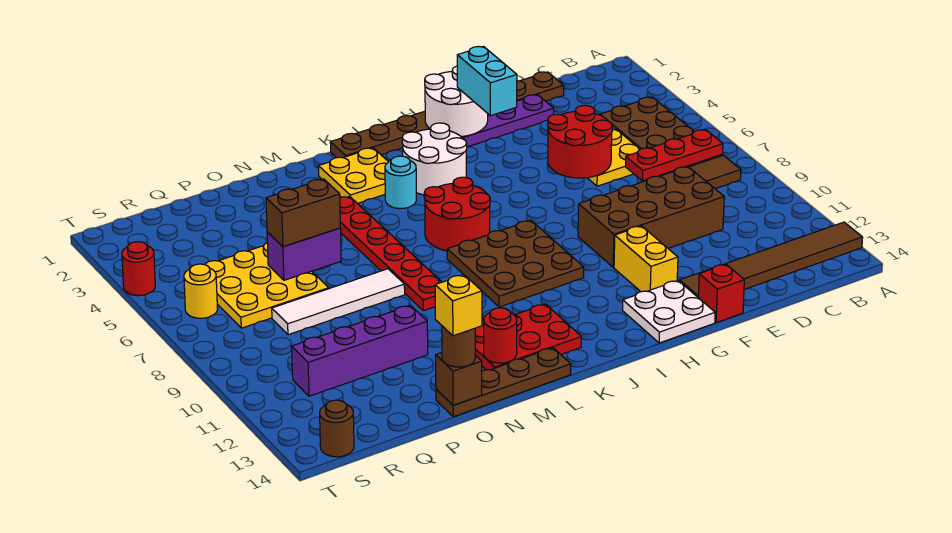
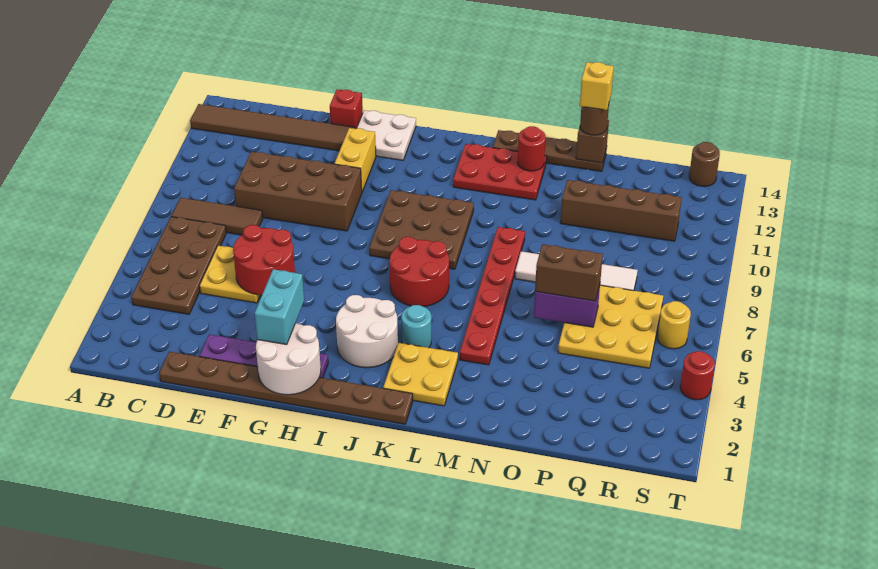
red 1x3 plate [626,130,723,181] -> none
purple 1x4 brick [292,305,428,396] -> brown 1x4 brick [560,180,682,241]

